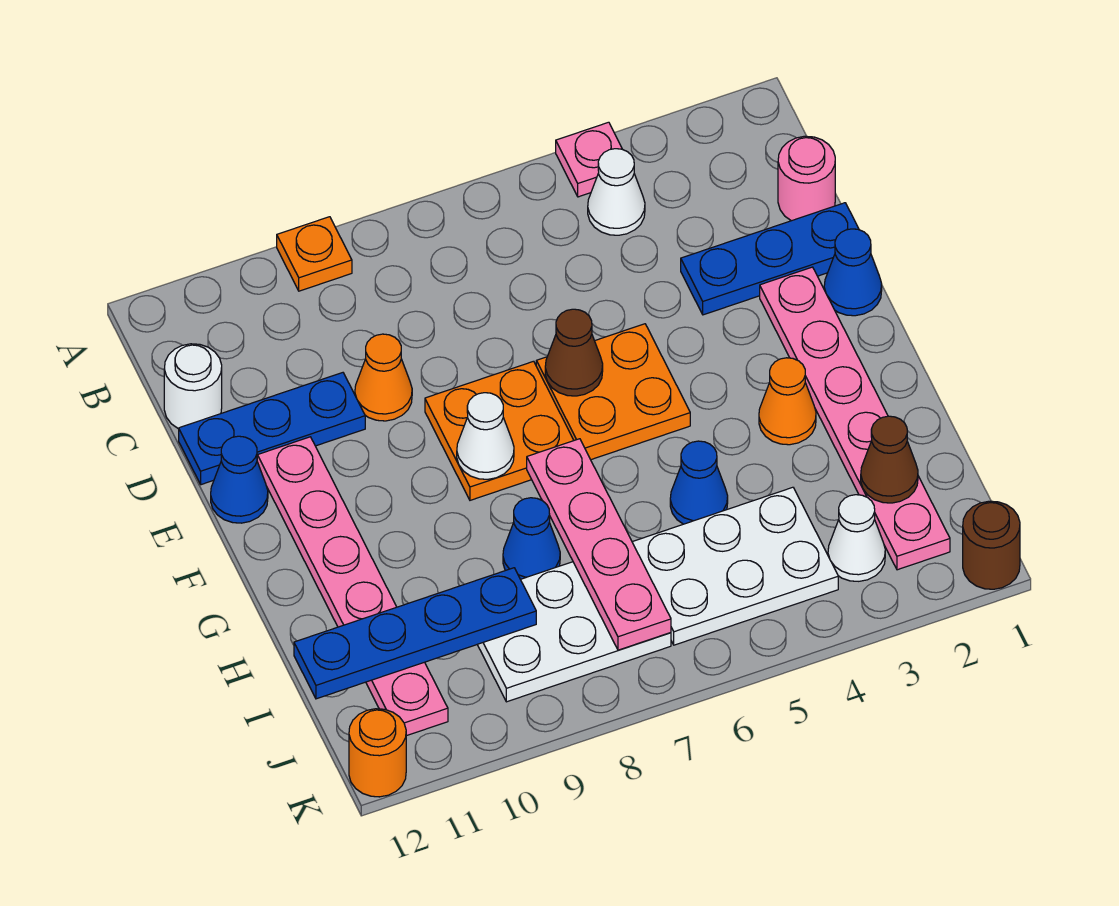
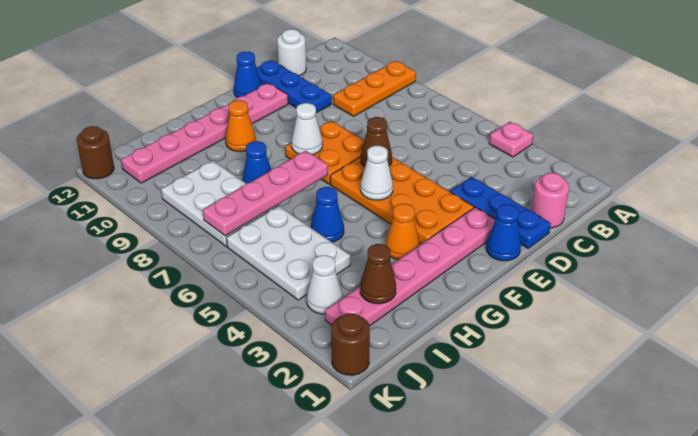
orange 1x1 plate [277,217,352,291] -> orange 1x3 plate [333,61,416,116]
white 1x1 cone [588,149,645,235] -> white 1x1 cone moved to [361,146,393,200]
orange 1x1 cone [355,334,412,421] -> orange 1x1 cone moved to [225,100,256,152]
orange 2x2 plate [536,324,690,460] -> orange 2x4 plate [330,157,474,244]
blue 1x4 plate [294,568,536,699] -> none
orange 1x1 round brick [349,709,406,797] -> brown 1x1 round brick [76,126,114,179]

